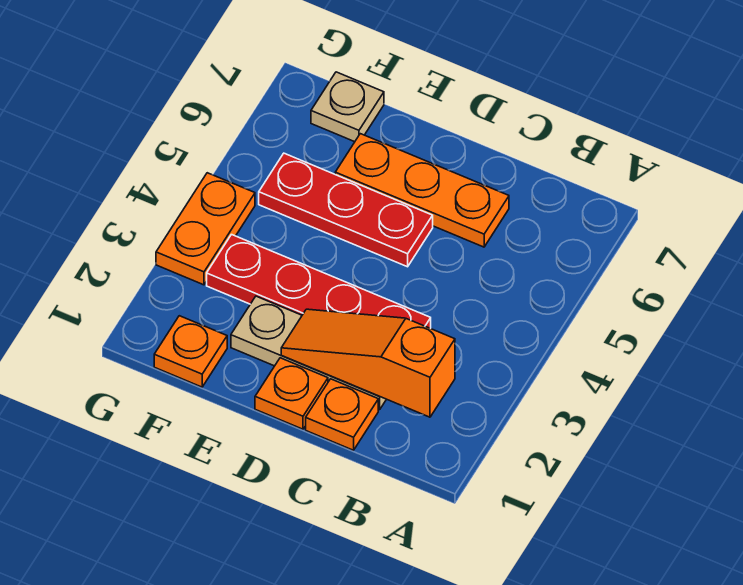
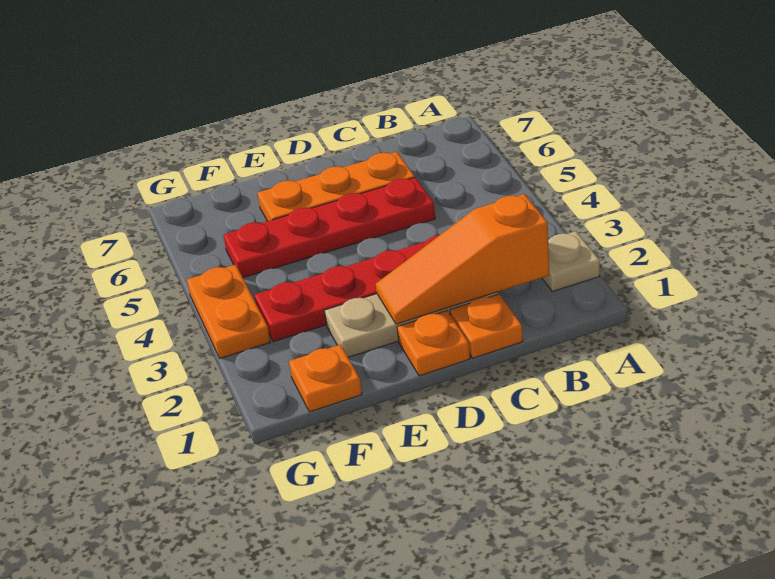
red 1x3 plate [259,153,433,267] -> red 1x4 plate [223,177,435,278]
tan 1x1 plate [311,72,384,142] -> tan 1x1 plate moved to [542,231,600,292]

